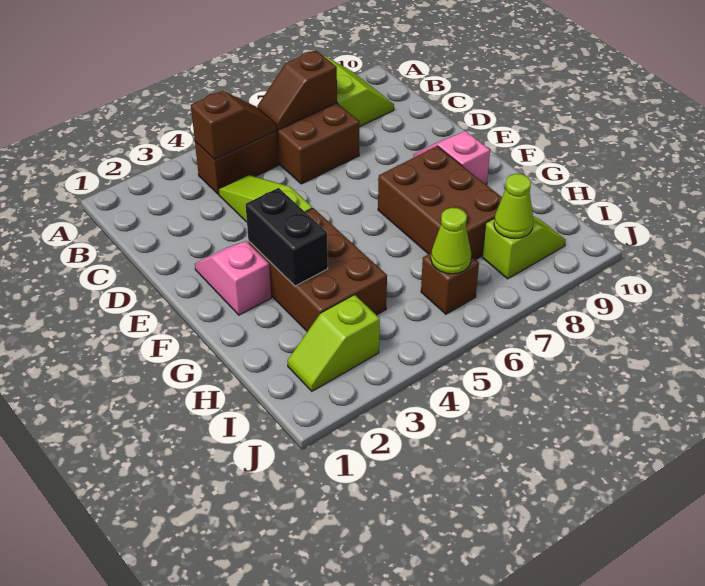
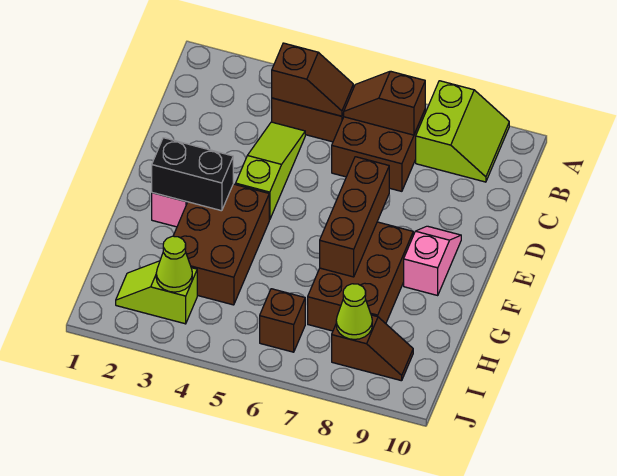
none -> brown 1x3 brick [320,157,389,277]
black 1x2 brick [245,188,328,286] -> black 1x2 brick turned to [152,138,233,211]
lime 1x1 cone [431,208,471,274] -> lime 1x1 cone moved to [156,236,192,292]
lime 1x2 slope [482,216,566,279] -> brown 1x2 slope [332,315,413,381]

